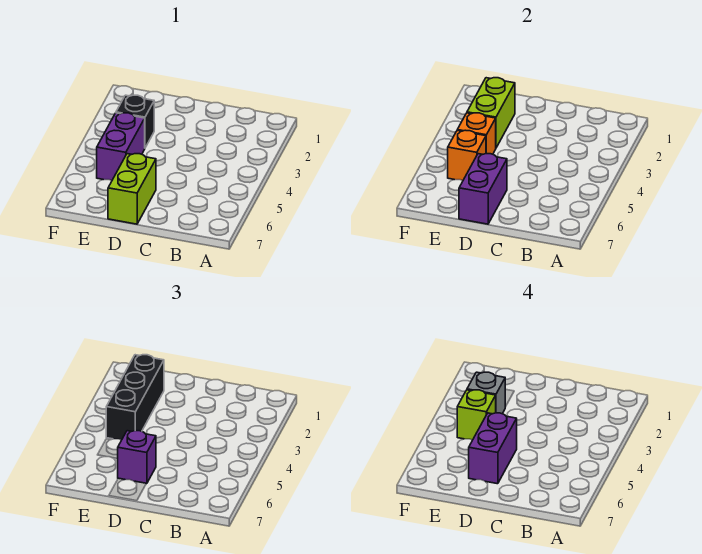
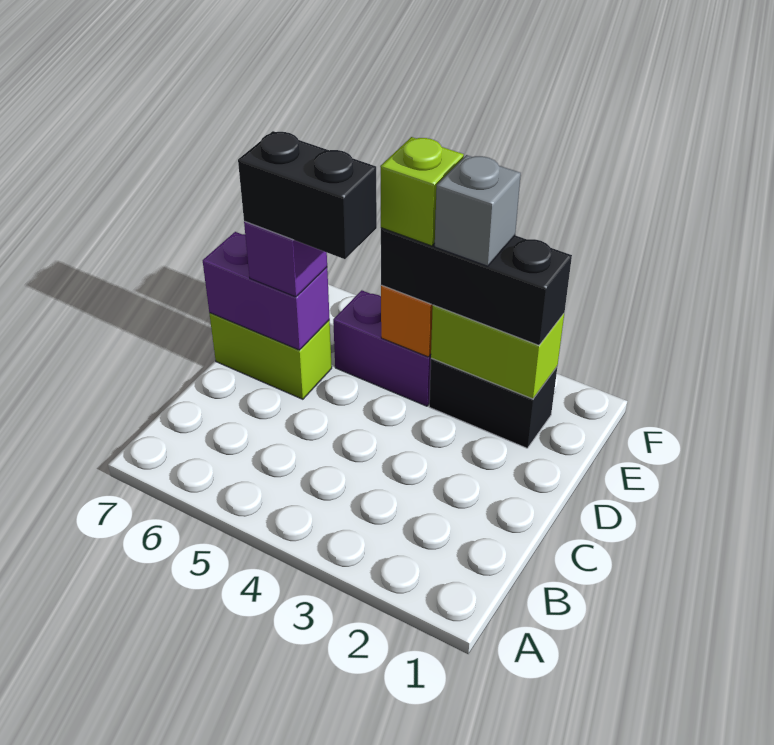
purple 1x2 brick [469,413,517,484] -> black 1x2 brick [238,131,377,259]
black 1x1 brick [116,95,154,148] -> black 1x2 brick [429,358,557,448]
orange 1x1 brick [448,130,486,181] -> none

